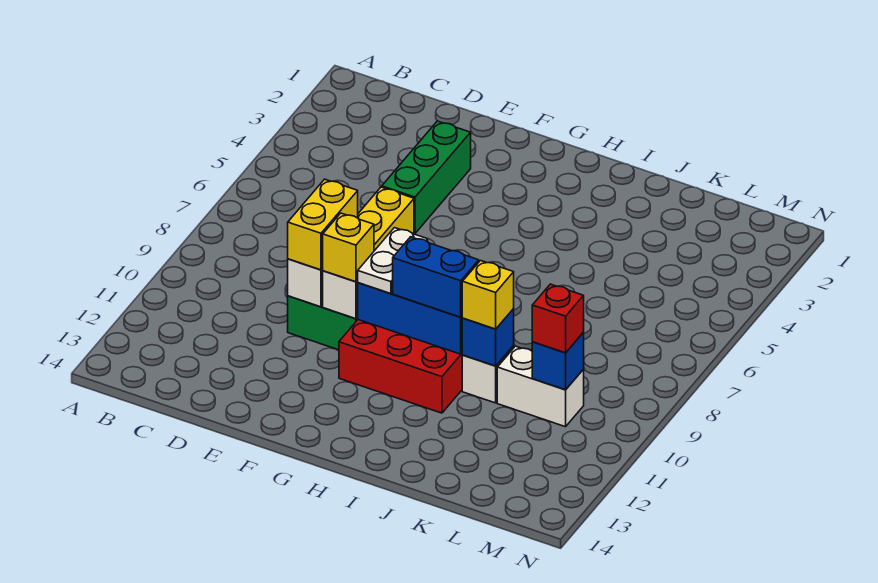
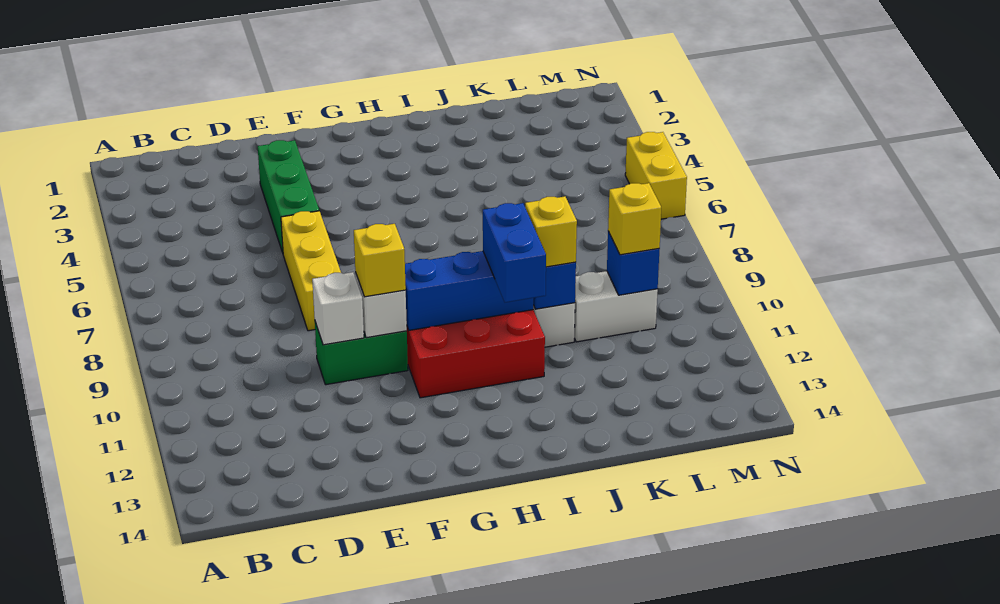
yellow 1x2 brick [288,179,358,270] -> yellow 1x2 brick moved to [625,132,687,219]
white 1x2 plate [357,228,428,294] -> none
blue 1x2 brick [393,237,479,317] -> blue 1x2 brick turned to [483,203,546,302]
red 1x1 brick [532,284,584,353] -> yellow 1x1 brick [608,183,661,255]

